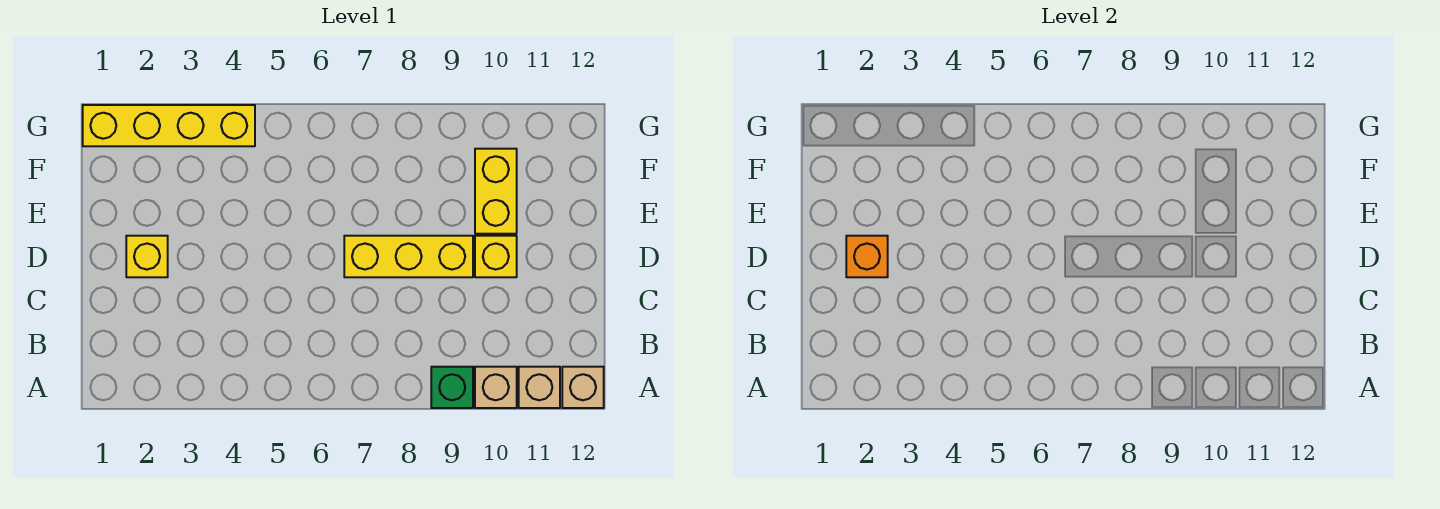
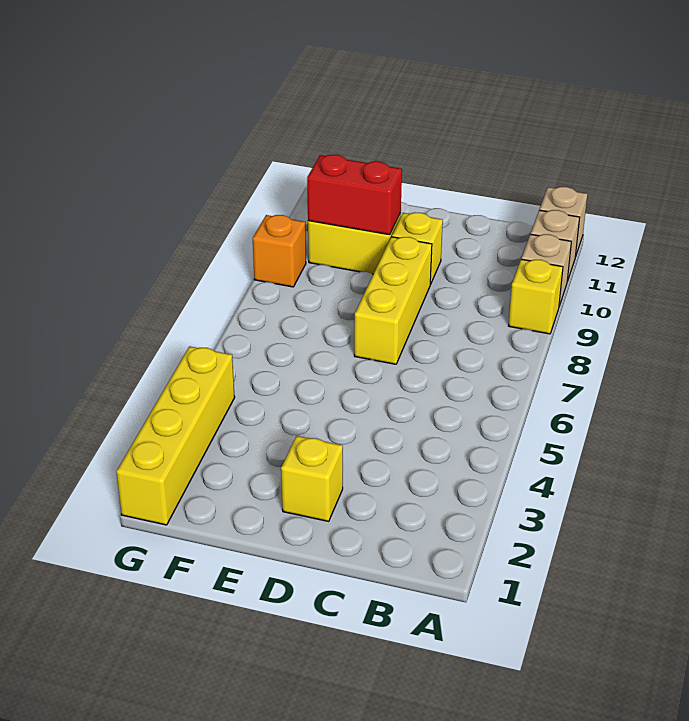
green 1x1 brick [431,367,473,408] -> yellow 1x1 brick [508,259,563,334]
orange 1x1 brick [846,236,888,277] -> orange 1x1 brick moved to [253,215,306,287]
none -> red 1x2 brick [307,155,402,235]

